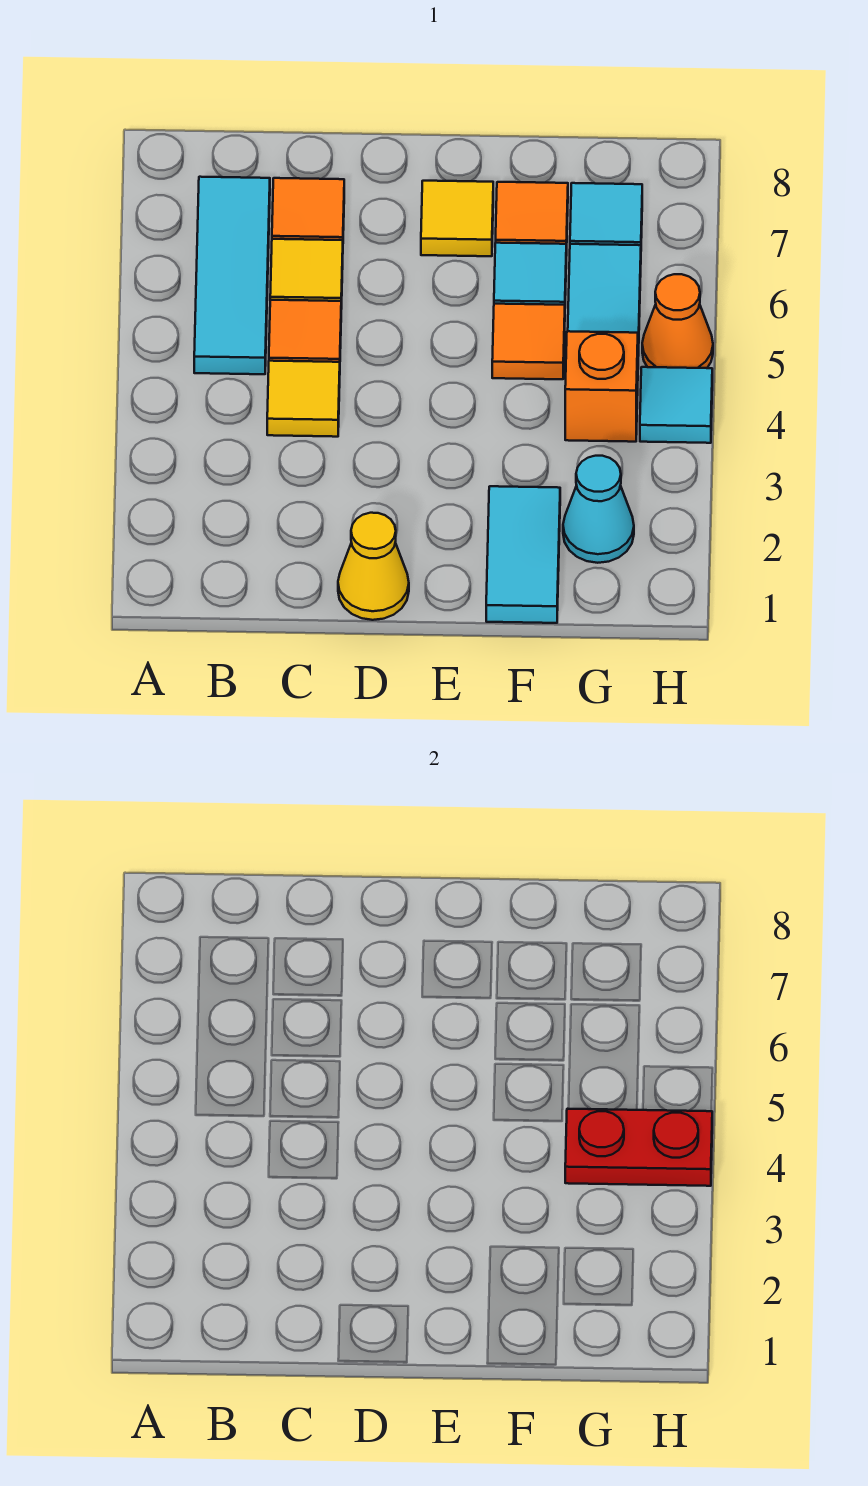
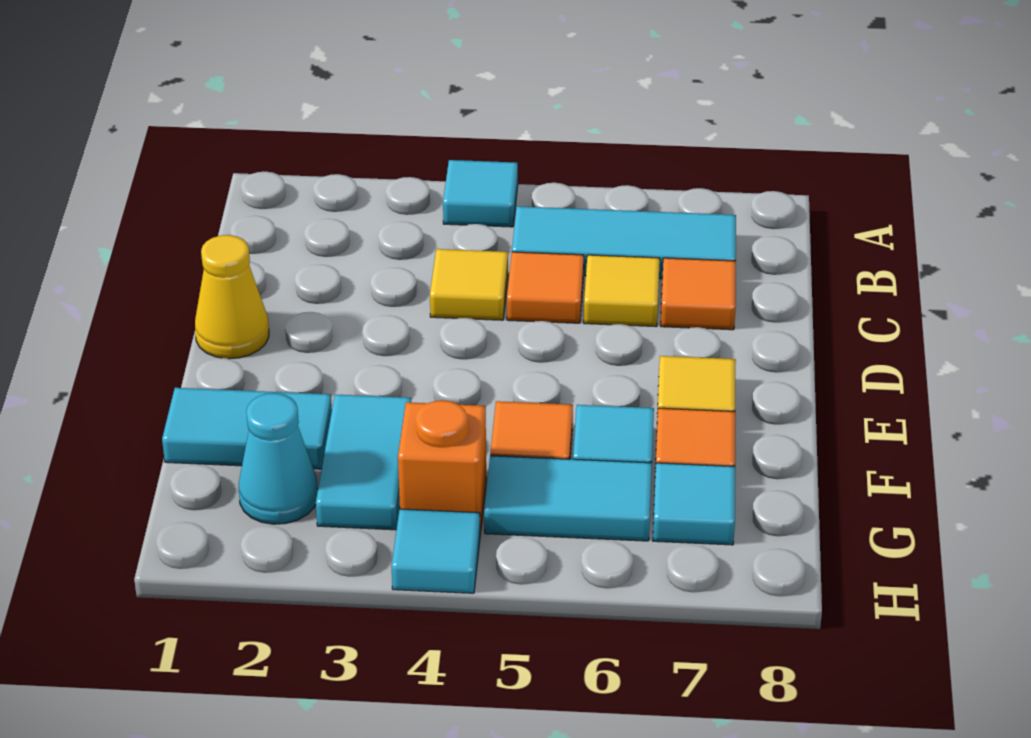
none -> cyan 1x1 tile [443,160,518,227]
none -> cyan 1x2 tile [316,395,411,530]
red 1x2 plate [565,1109,712,1186] -> none
orange 1x1 cone [642,274,713,368] -> none

